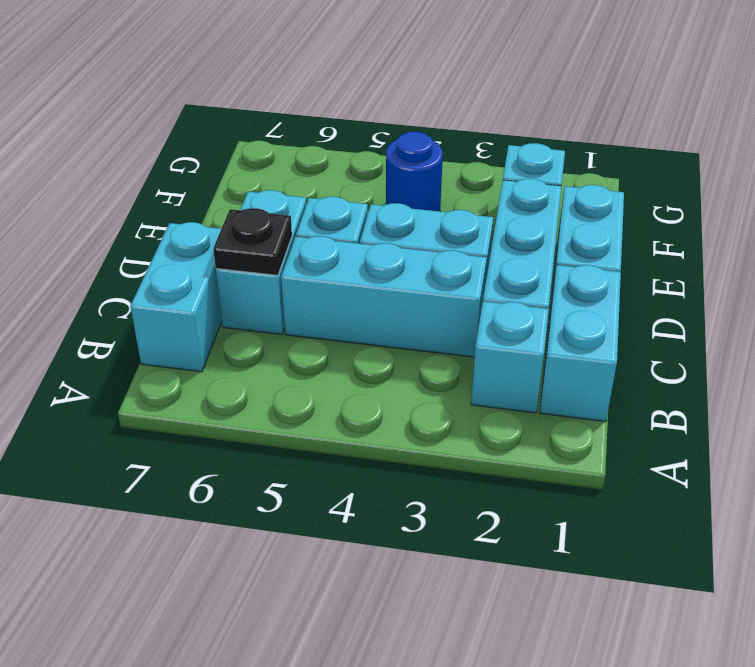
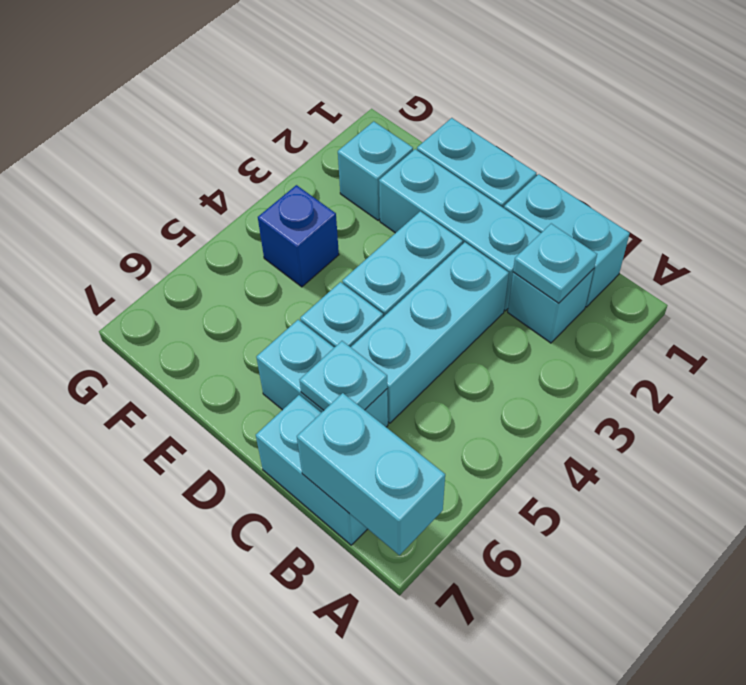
none -> cyan 1x2 brick [297,393,445,555]
none -> cyan 1x1 plate [513,224,597,303]
black 1x1 plate [213,208,292,275] -> cyan 1x1 plate [299,341,387,411]
blue 1x1 round brick [386,132,443,211] -> blue 1x1 brick [258,185,339,287]

